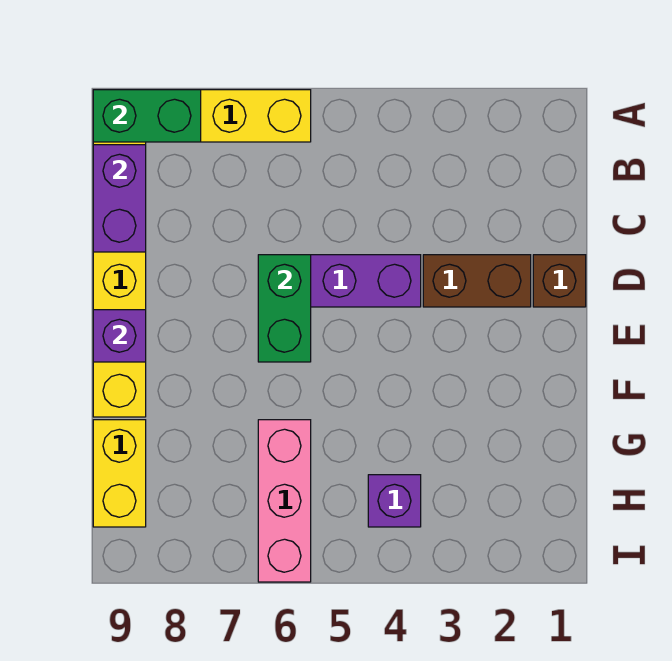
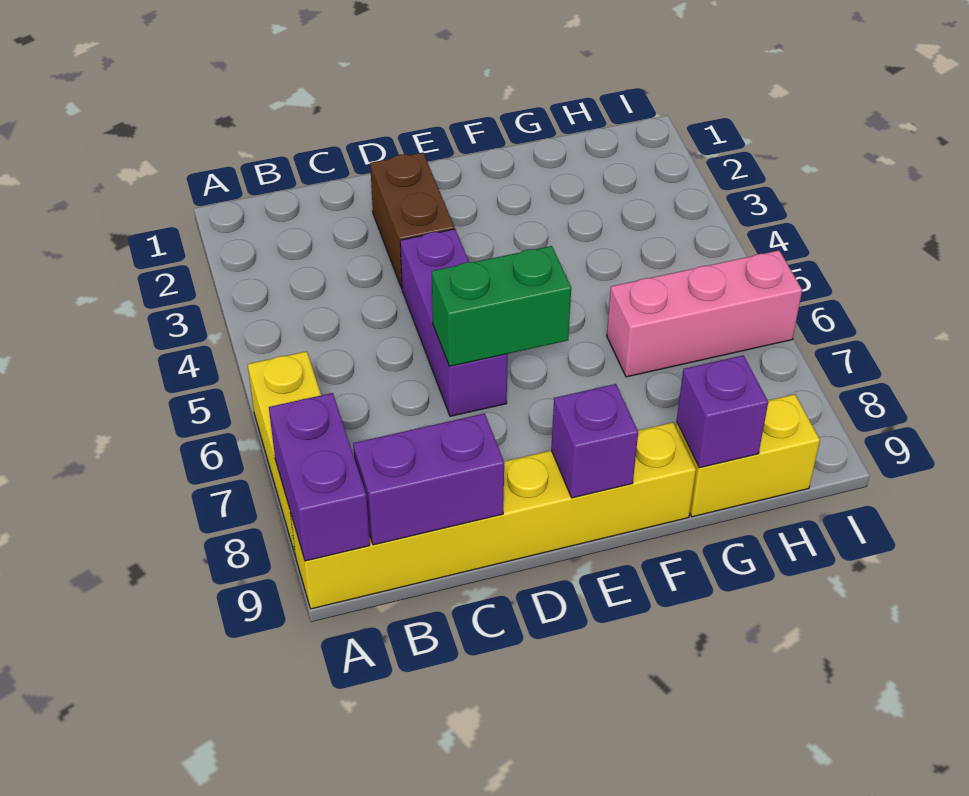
green 1x2 brick [93,90,201,142] -> purple 1x2 brick [269,393,370,561]
brown 1x1 brick [533,255,586,307] -> none
purple 1x1 brick [368,475,421,527] -> purple 1x1 brick moved to [677,355,768,468]

